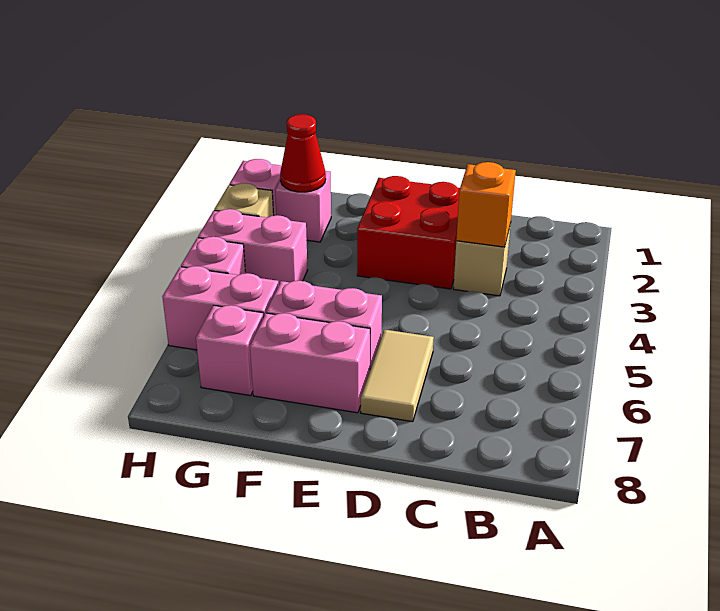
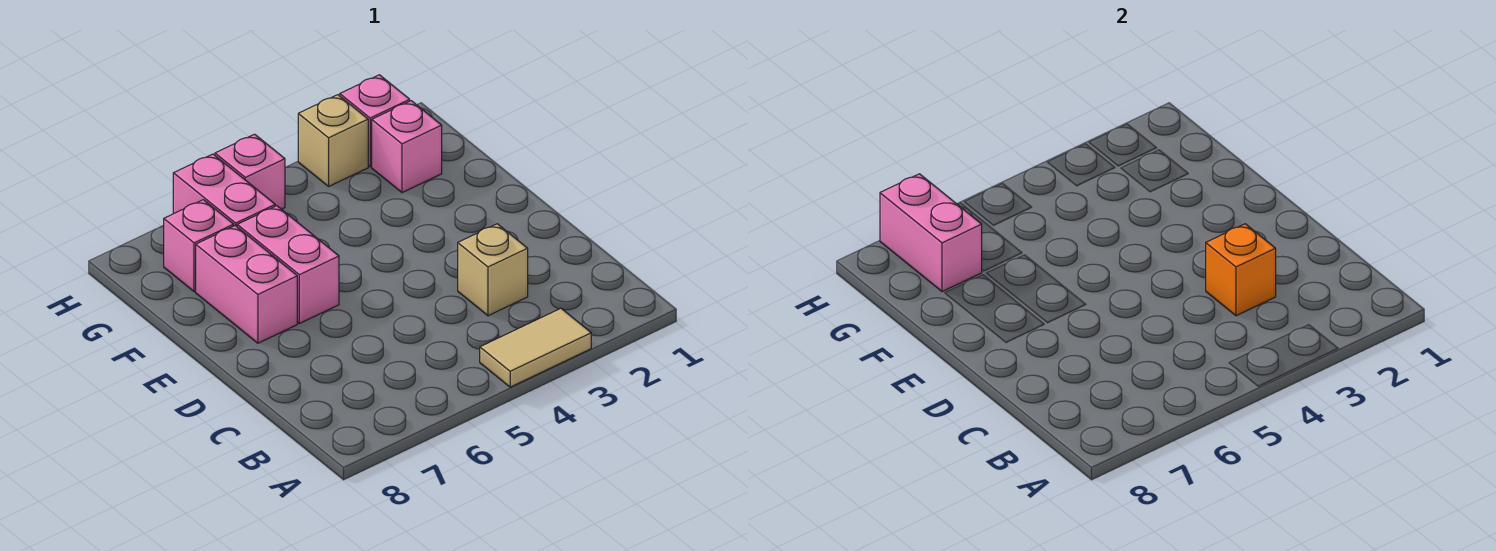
red 2x2 brick [357,176,460,289] -> none
tan 1x2 tile [361,329,434,422] -> tan 1x2 tile moved to [480,308,591,387]
red 1x1 cone [280,114,326,192] -> none
pink 1x2 brick [198,209,307,285] -> pink 1x2 brick moved to [880,174,982,292]

